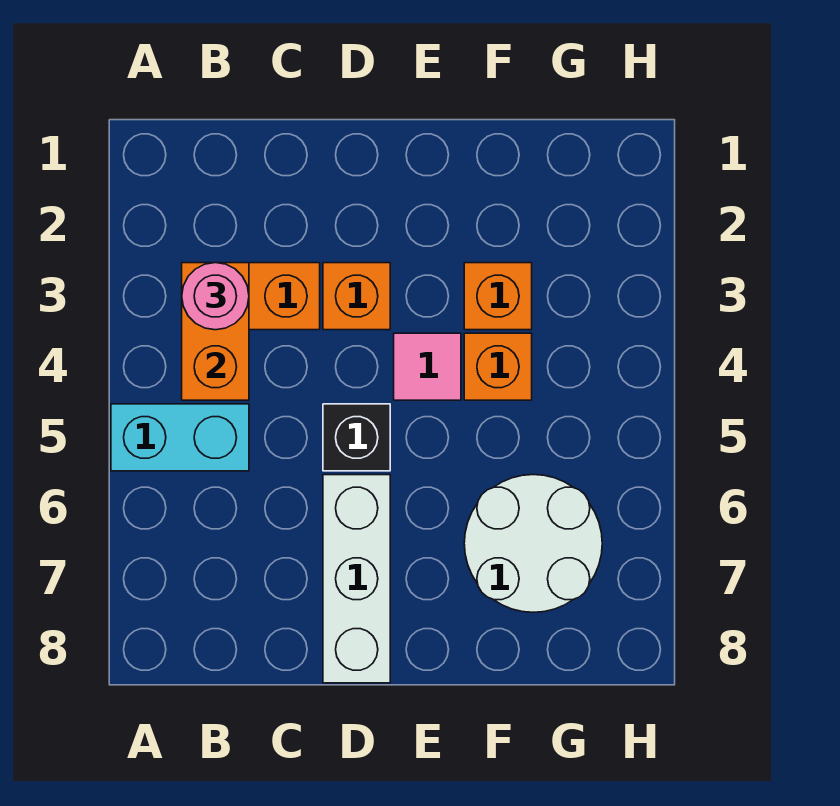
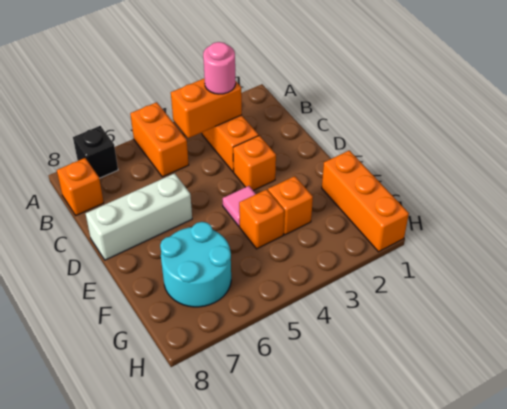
cyan 1x2 brick [111,404,249,471] -> orange 1x2 brick [130,102,189,177]
none -> orange 1x1 brick [57,158,104,215]
black 1x1 brick [323,404,390,471] -> black 1x1 brick moved to [73,126,118,178]
none -> orange 1x3 brick [322,150,409,252]
white 2x2 round brick [464,475,602,612] -> cyan 2x2 round brick [160,222,231,307]

